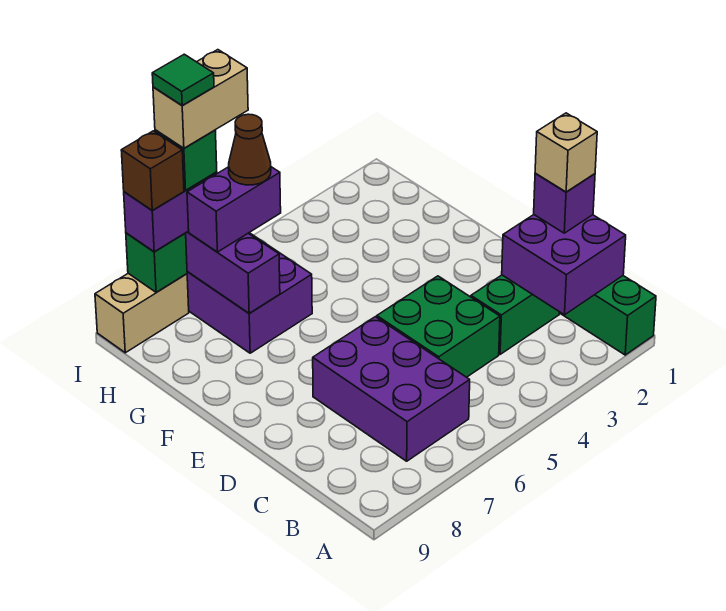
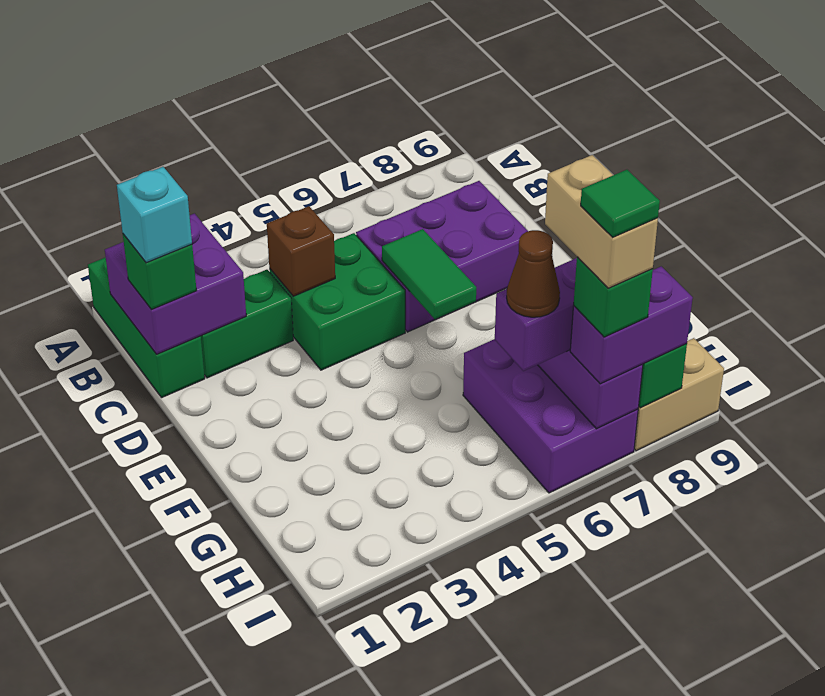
purple 2x3 brick [313,317,470,461] -> purple 2x3 brick turned to [356,181,528,332]
purple 1x1 brick [534,173,595,233] -> green 1x1 brick [123,234,197,310]
tan 1x1 brick [535,113,597,192] -> cyan 1x1 brick [117,167,192,263]
none -> green 1x2 tile [382,229,476,319]
tan 1x2 brick [153,50,248,148] -> tan 1x2 brick turned to [545,155,658,288]
brown 1x1 brick [121,131,184,211] -> brown 1x1 brick moved to [267,206,335,296]

